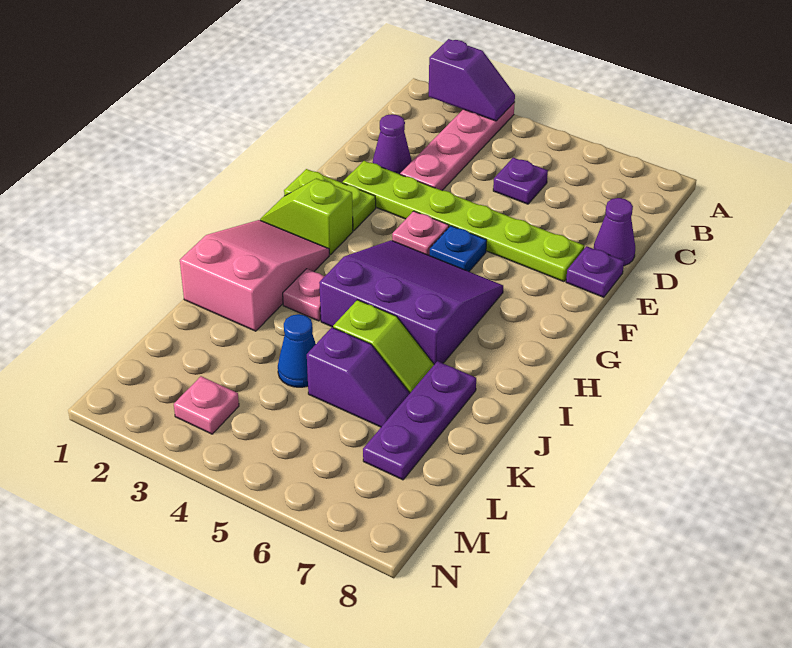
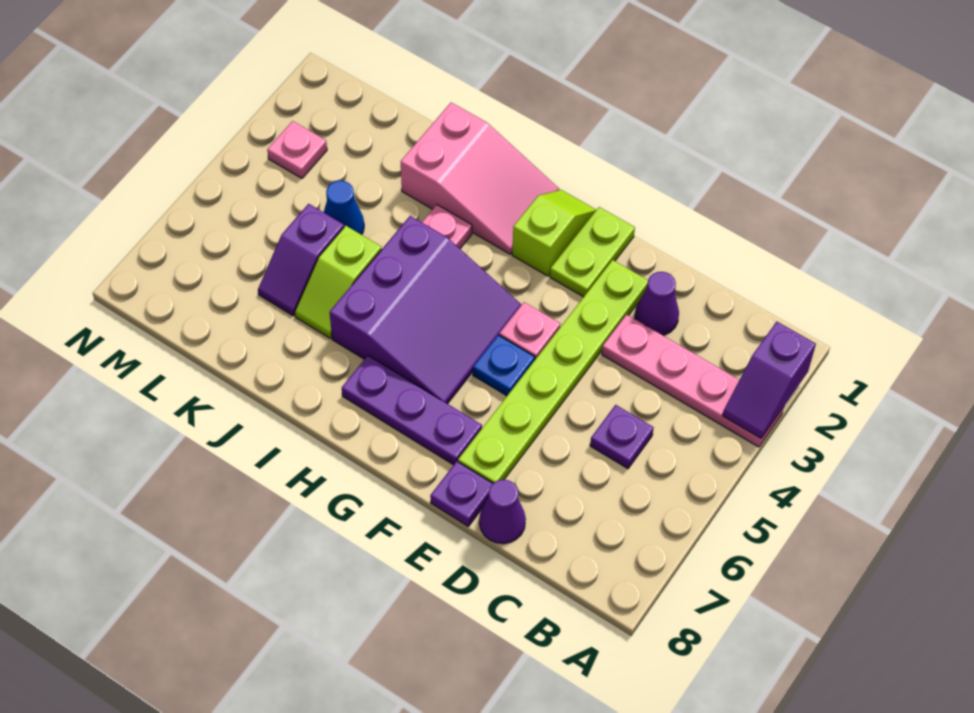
purple 1x3 plate [363,361,476,480] -> purple 1x3 plate moved to [342,356,482,465]

